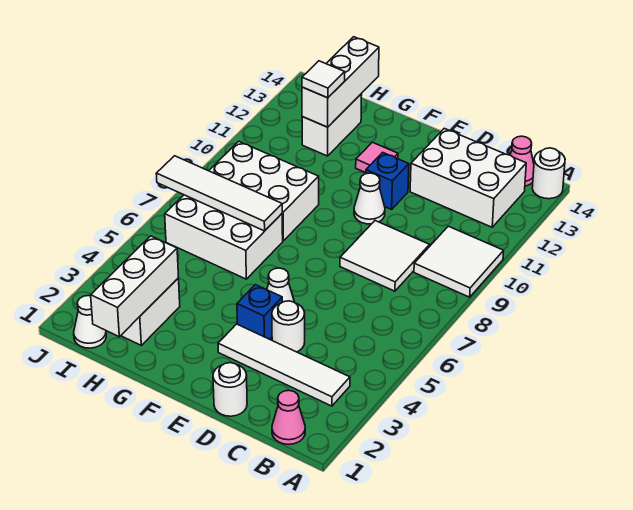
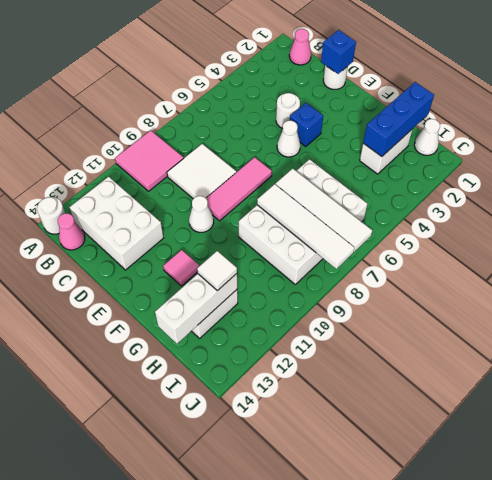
white 2x2 tile [414,226,504,297] -> pink 2x2 tile [115,130,184,191]
white 1x4 tile [218,324,350,406] -> white 1x4 tile moved to [257,184,355,269]
none -> pink 1x3 tile [206,157,272,221]
blue 1x1 brick [366,152,409,209] -> blue 1x1 brick moved to [321,30,356,74]
white 1x3 brick [91,236,179,337] -> blue 1x3 brick [363,82,434,157]

